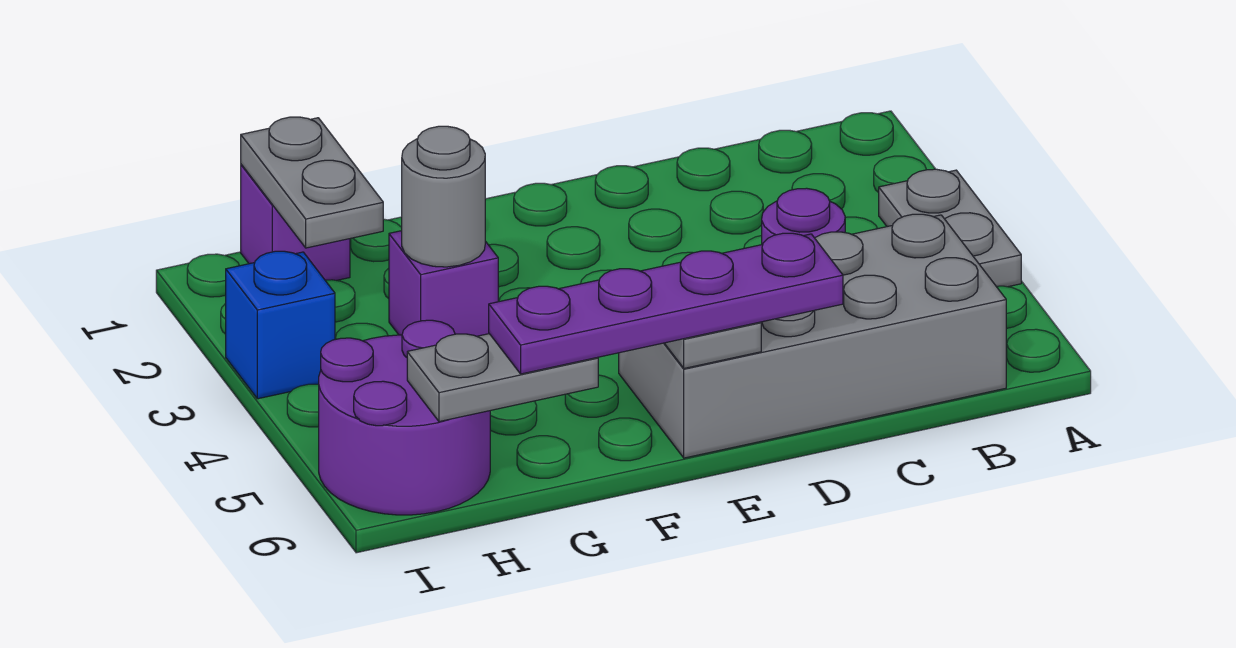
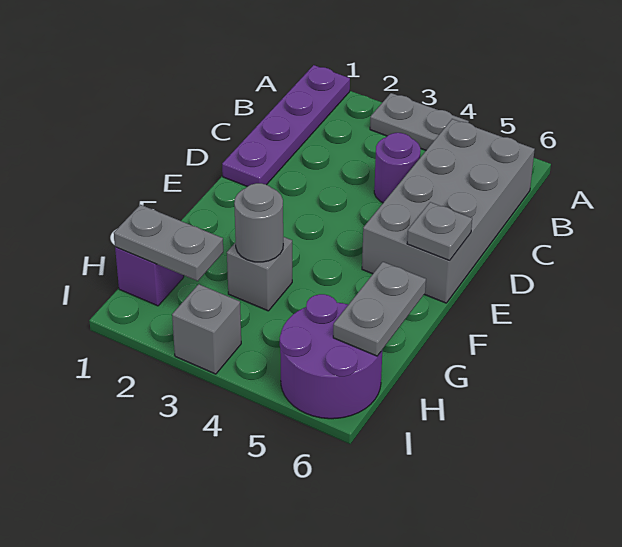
purple 1x4 plate [489,233,843,374] -> purple 1x4 plate moved to [222,65,350,187]
purple 1x1 brick [389,231,498,336] -> grey 1x1 brick [227,237,292,311]
blue 1x1 brick [226,251,335,399] -> grey 1x1 brick [172,284,241,374]

